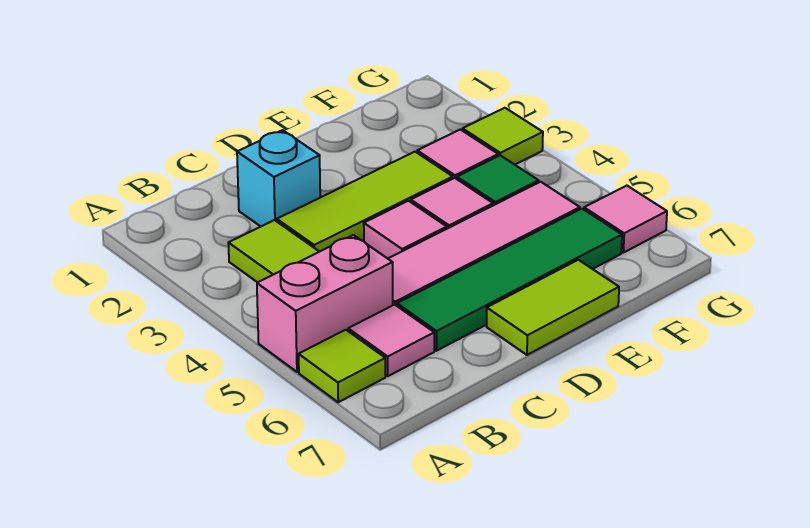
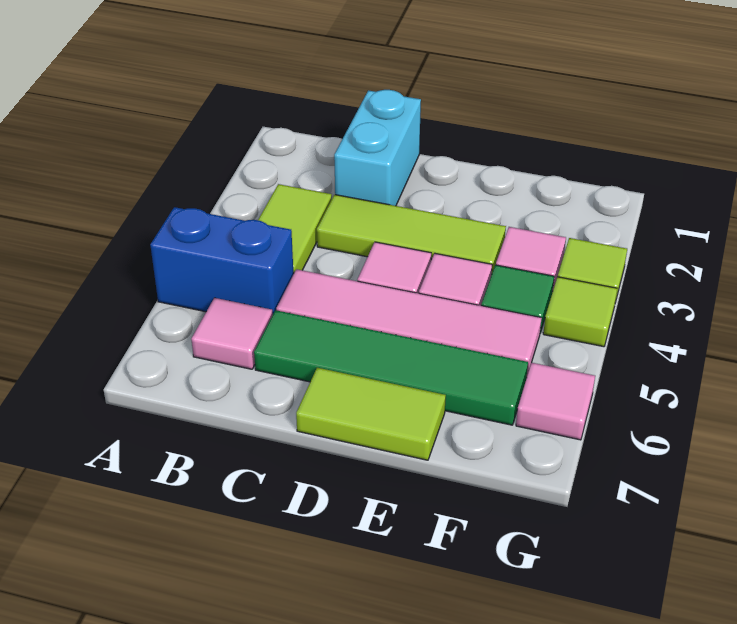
pink 1x2 brick [257,235,393,372] -> blue 1x2 brick [150,207,294,314]
lime 1x1 tile [299,330,385,402] -> lime 1x1 tile moved to [543,277,617,347]
cyan 1x1 brick [237,130,320,227] -> cyan 1x2 brick [334,90,421,206]

